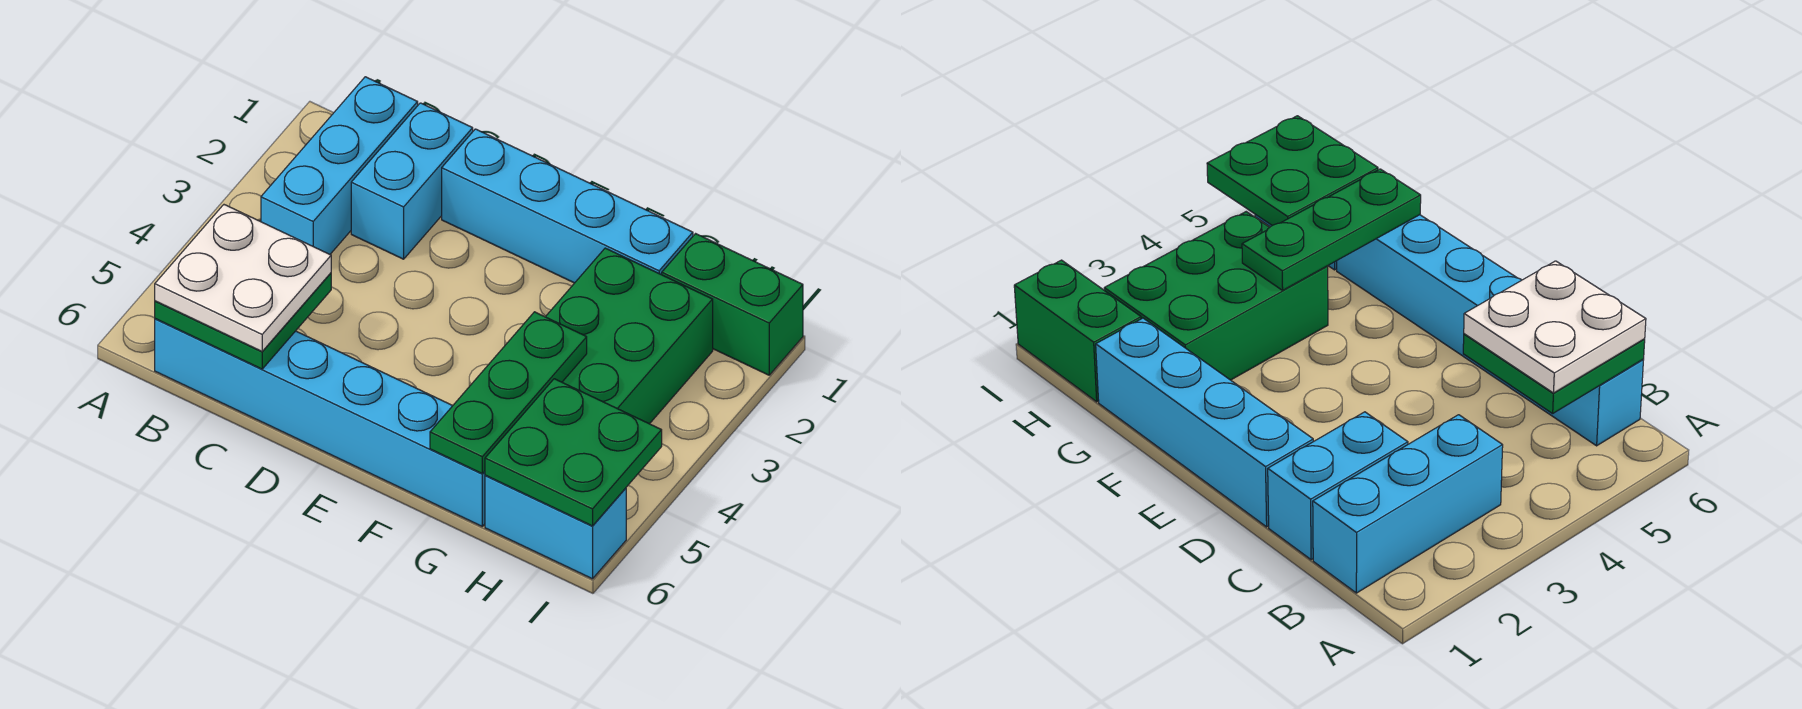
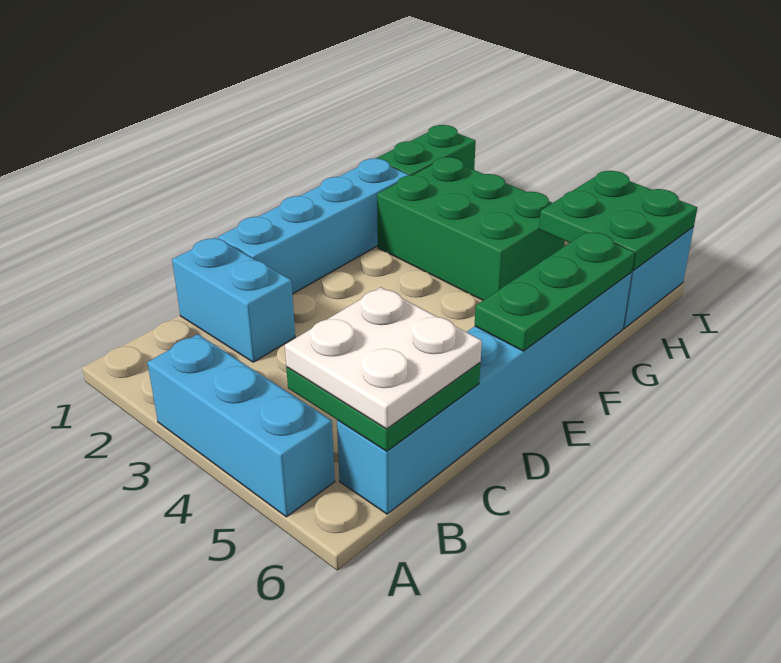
cyan 1x3 brick [261,77,418,254] -> cyan 1x3 brick moved to [147,334,335,517]
green 1x3 plate [430,312,587,473] -> green 1x3 plate turned to [475,232,635,351]

